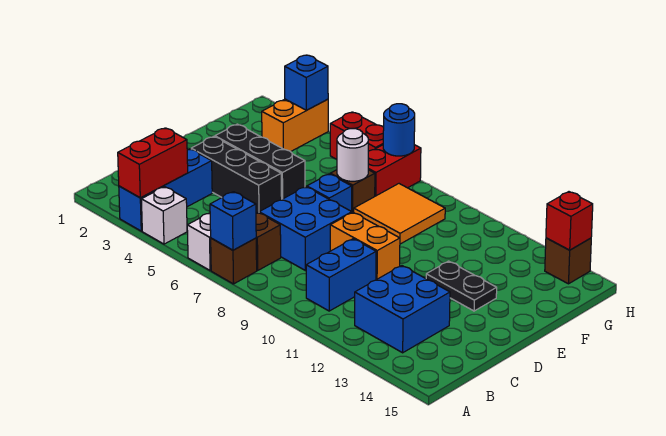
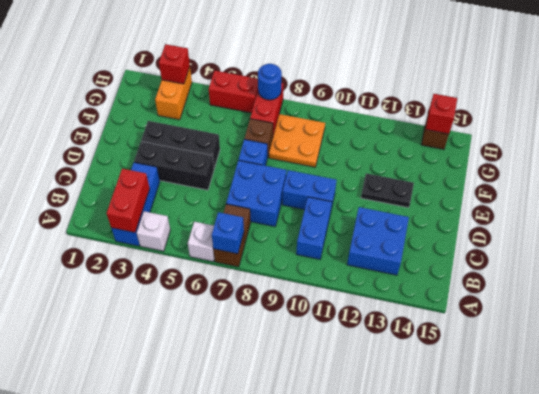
orange 1x2 brick [330,212,400,280] -> blue 1x2 brick [282,170,337,210]
white 1x1 round brick [337,129,368,181] -> none
orange 2x2 tile [354,184,445,244] -> orange 2x2 plate [269,114,325,167]
blue 1x1 brick [285,55,328,110] -> red 1x1 brick [159,44,190,84]

